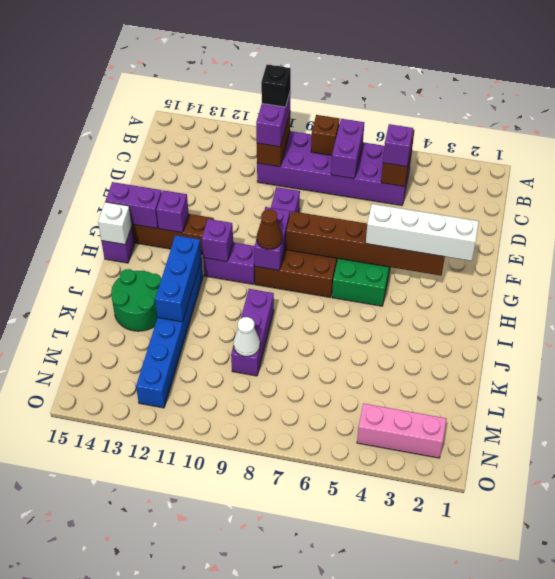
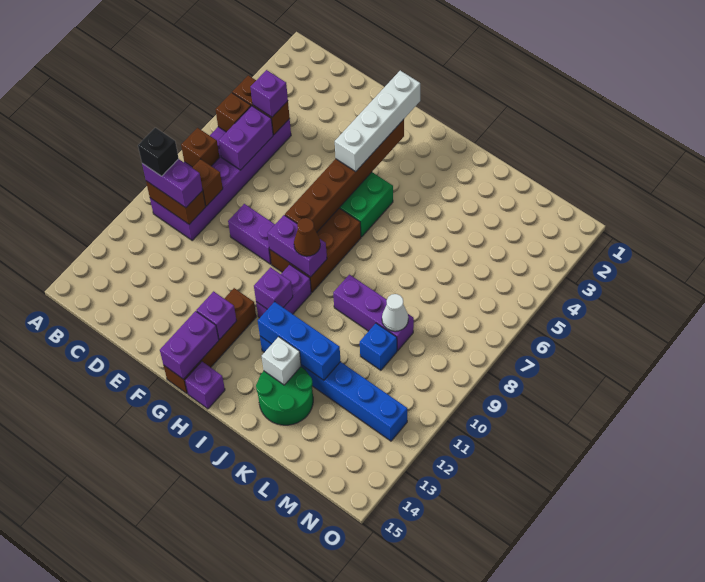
none -> brown 1x1 brick [216,93,251,132]
purple 1x2 brick [331,119,364,179] -> purple 1x2 brick turned to [219,106,273,170]
none -> brown 1x1 brick [192,159,223,206]
white 1x1 brick [98,202,132,244] -> white 1x1 brick moved to [262,337,301,385]
none -> blue 1x1 brick [360,323,397,370]
pink 1x3 brick [357,403,446,458] -> none

